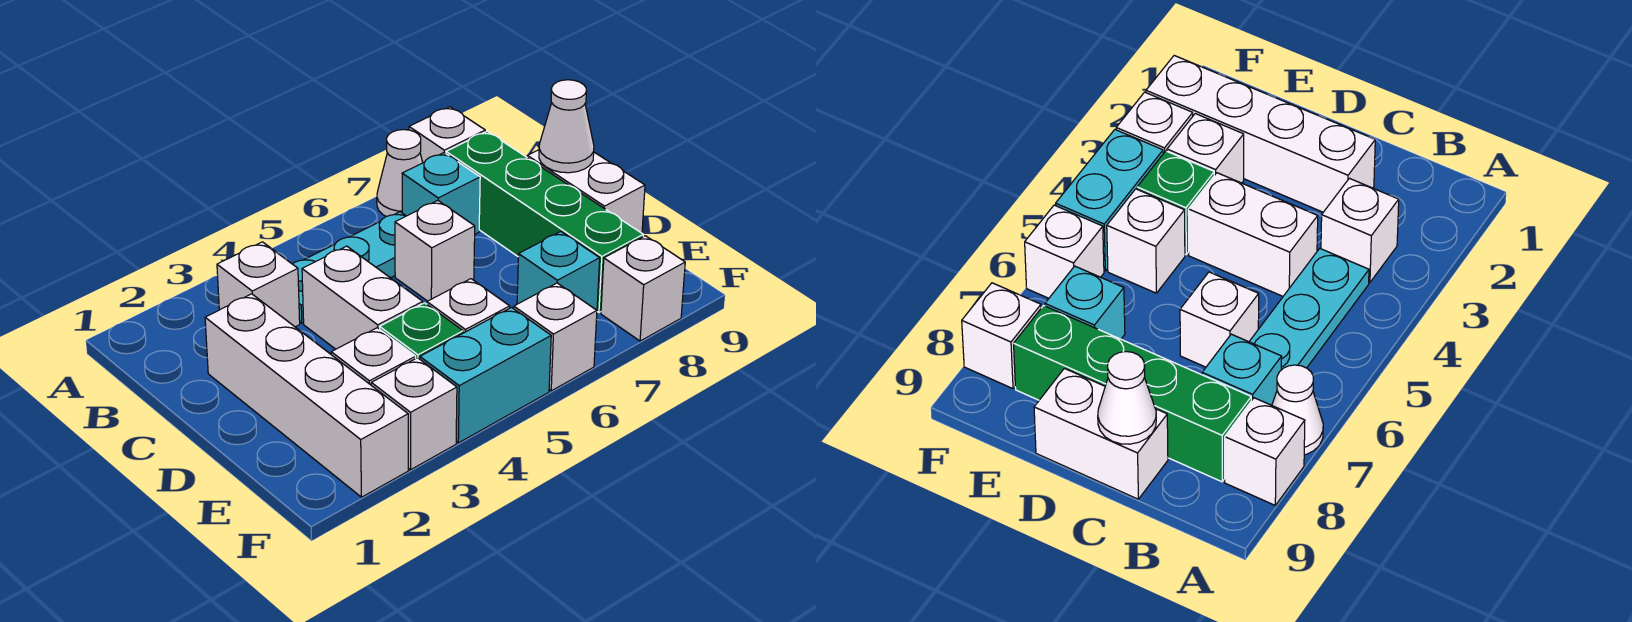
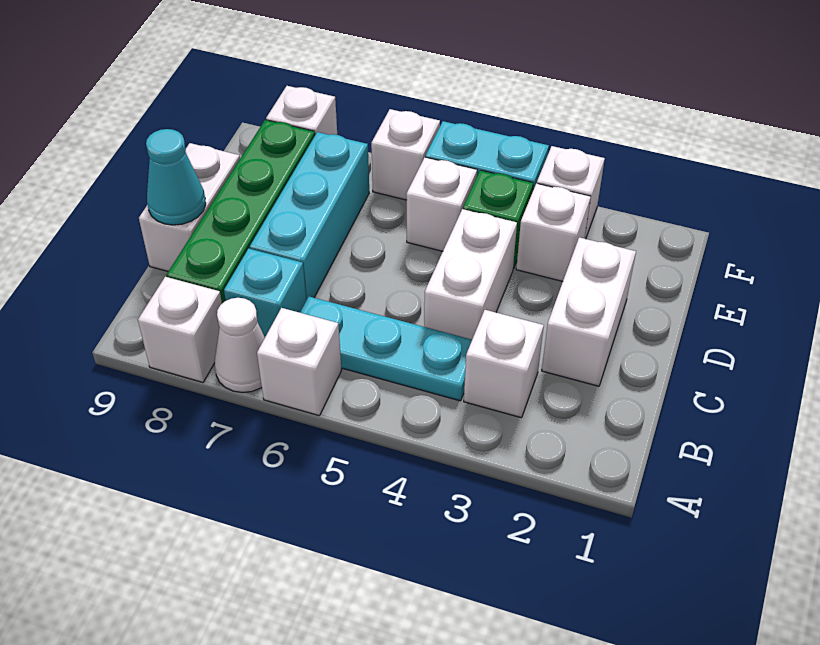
white 1x4 brick [205,294,408,497] -> white 1x2 brick [542,237,636,386]
white 1x1 brick [395,201,475,301] -> white 1x1 brick moved to [257,308,342,416]
white 1x1 cone [539,80,594,173] -> cyan 1x1 cone [146,129,206,225]
cyan 1x1 brick [517,232,600,310] -> cyan 1x3 brick [250,132,369,300]

